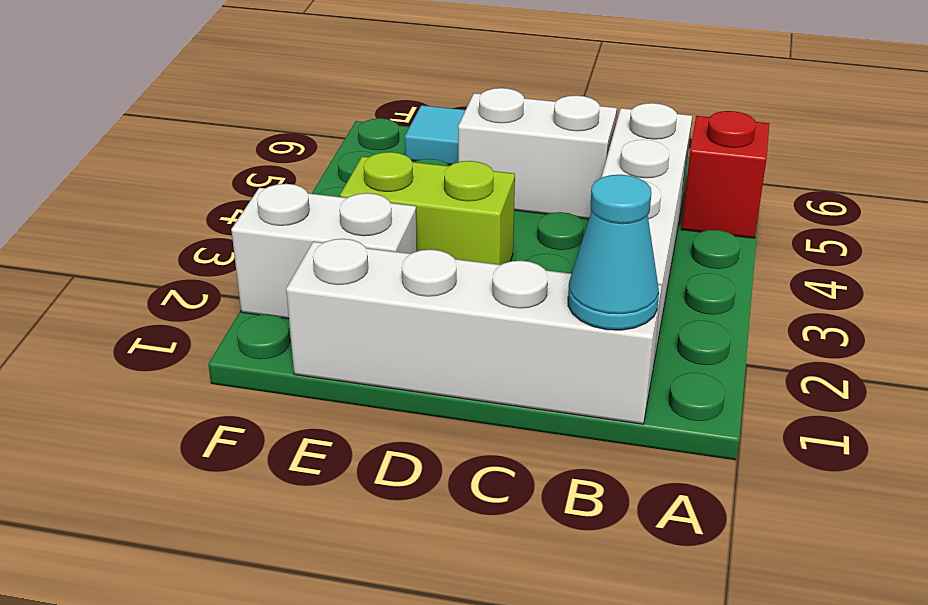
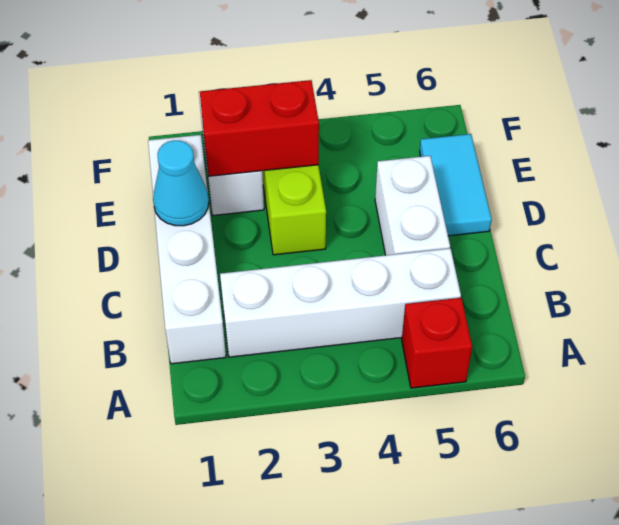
cyan 1x1 cone [568,175,659,330] -> cyan 1x1 cone moved to [153,140,209,226]
none -> red 1x2 brick [200,80,319,176]

